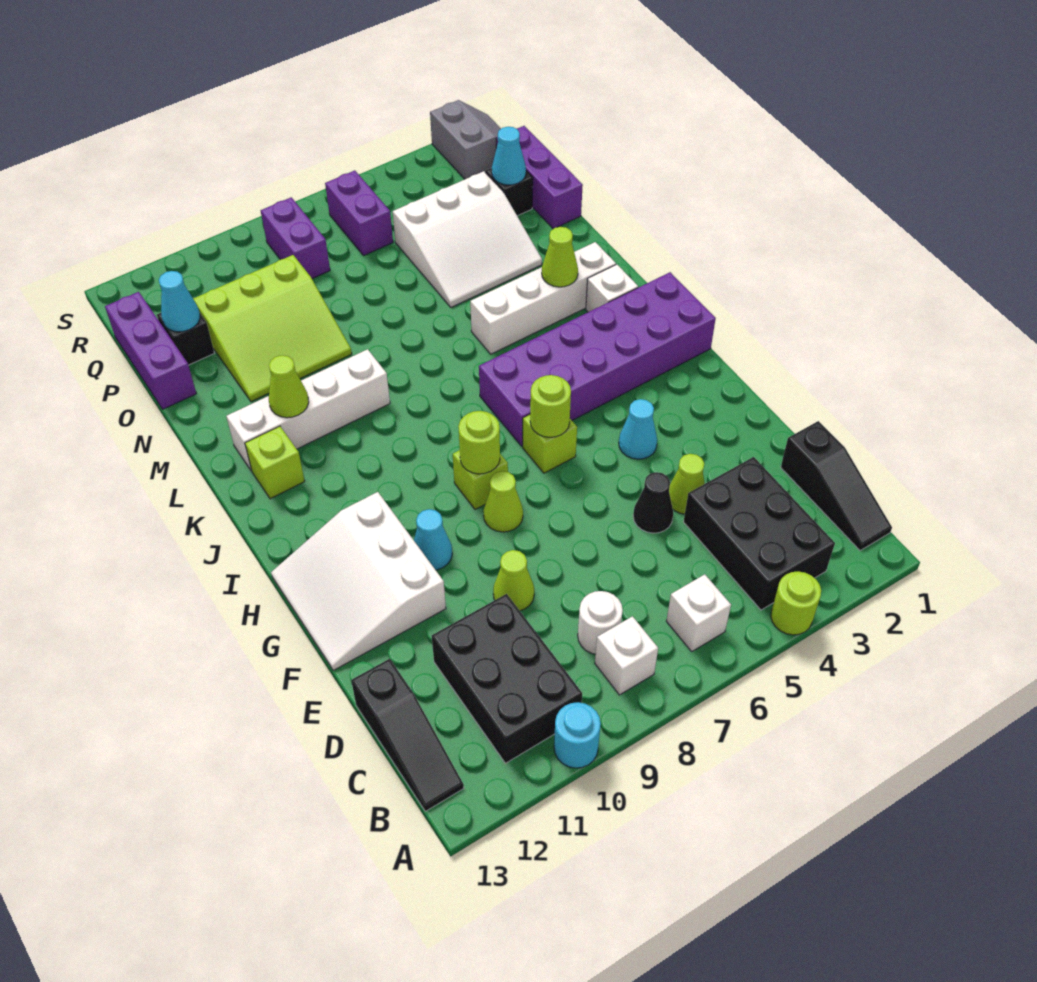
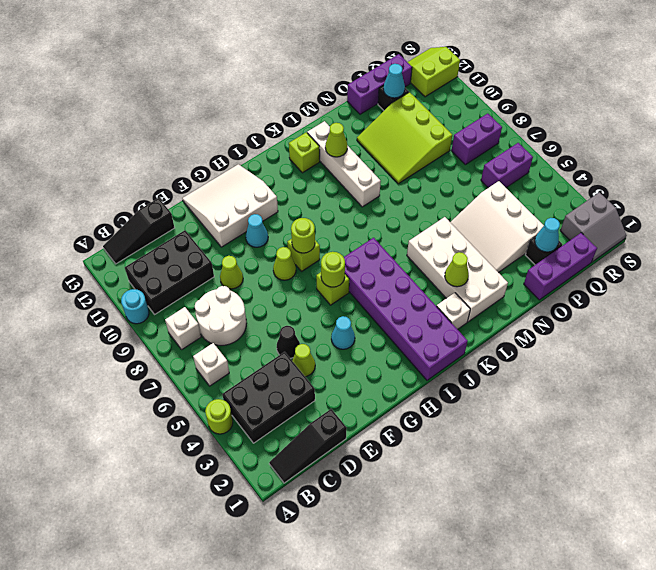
white 1x1 round brick [578,591,623,654] -> white 2x2 round brick [195,286,246,345]
white 1x4 brick [470,242,616,354] -> white 2x4 brick [407,217,508,322]
none -> lime 2x2 slope [408,47,460,97]

